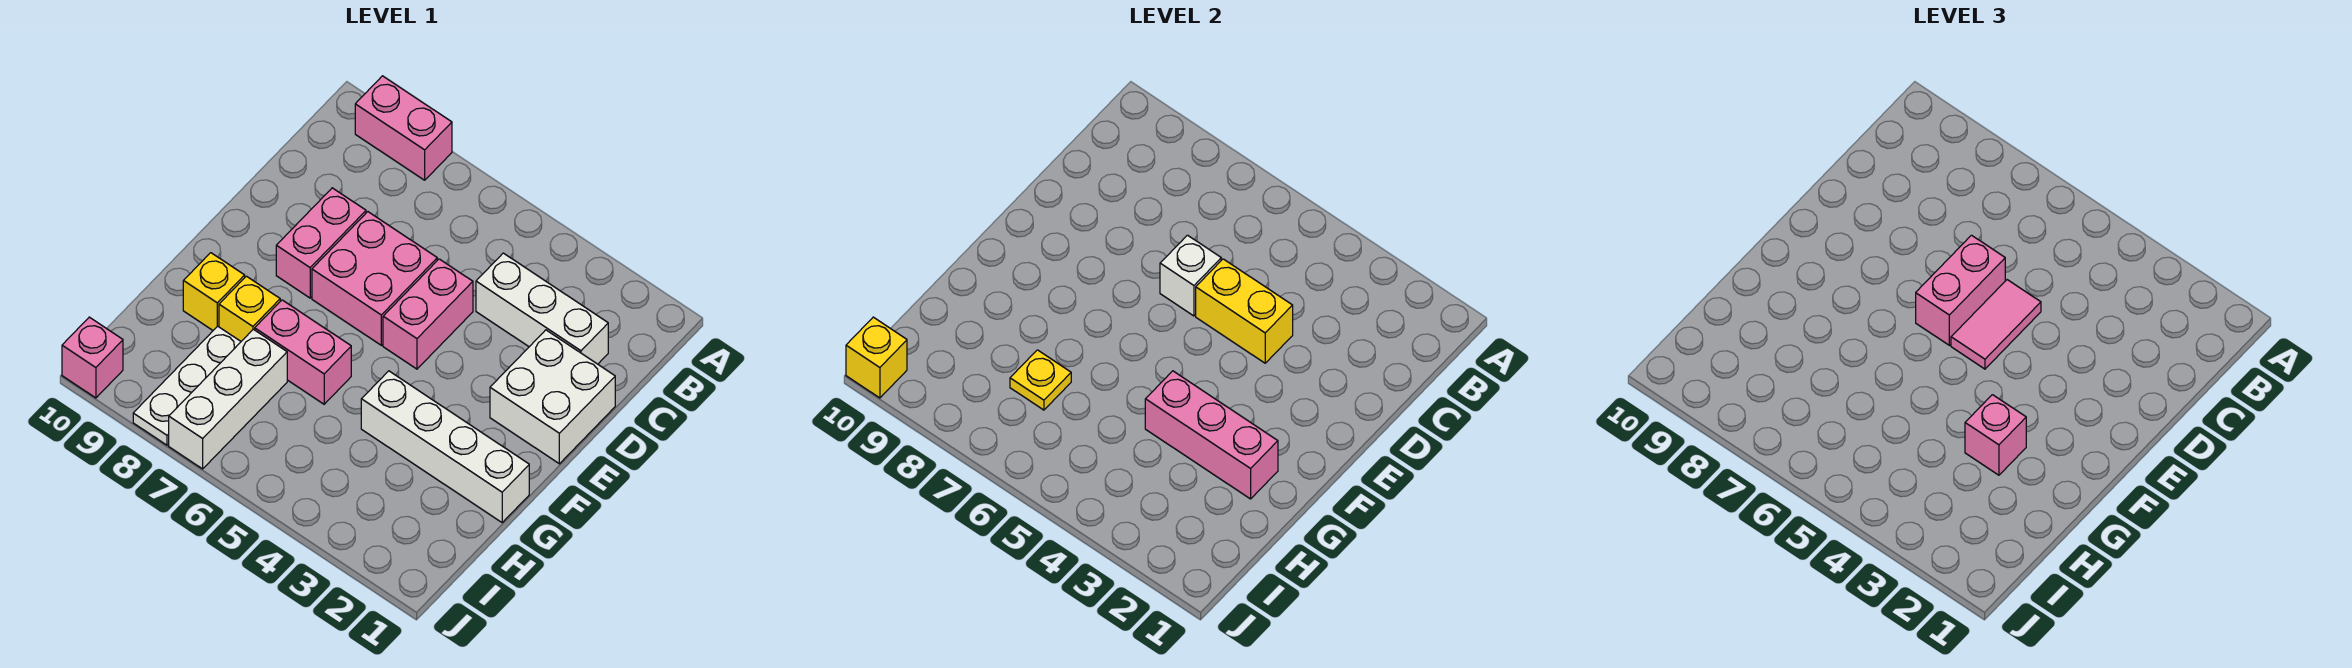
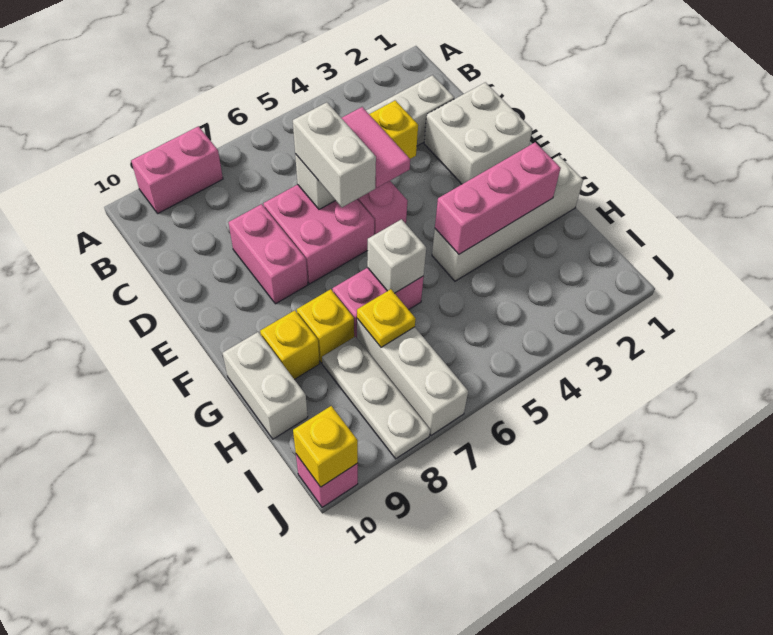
pink 1x2 brick [1916,235,2005,345] -> white 1x2 brick [293,102,376,207]
pink 1x1 brick [1965,395,2026,475] -> none
none -> white 1x1 brick [367,219,426,293]
none -> white 1x2 brick [223,332,308,439]

